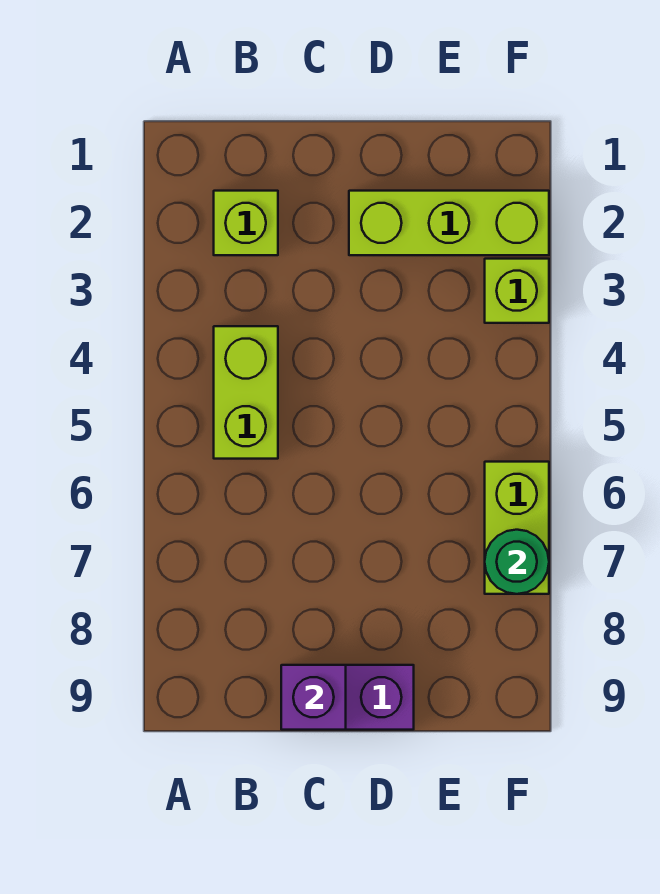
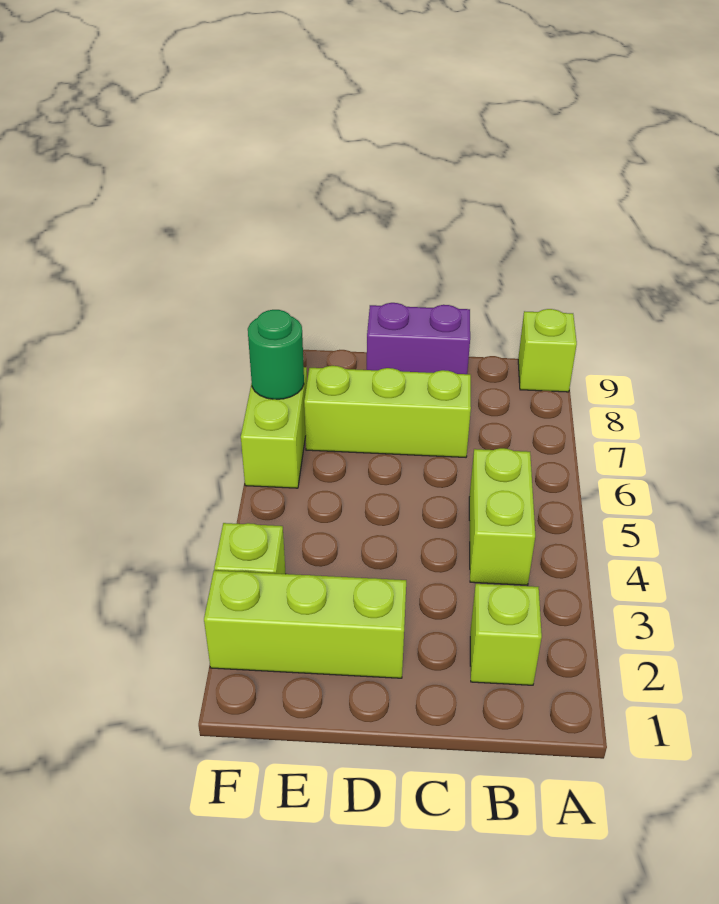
none -> lime 1x1 brick [518,309,577,392]
none -> lime 1x3 brick [304,366,471,457]
purple 1x1 brick [281,665,346,730] -> none

